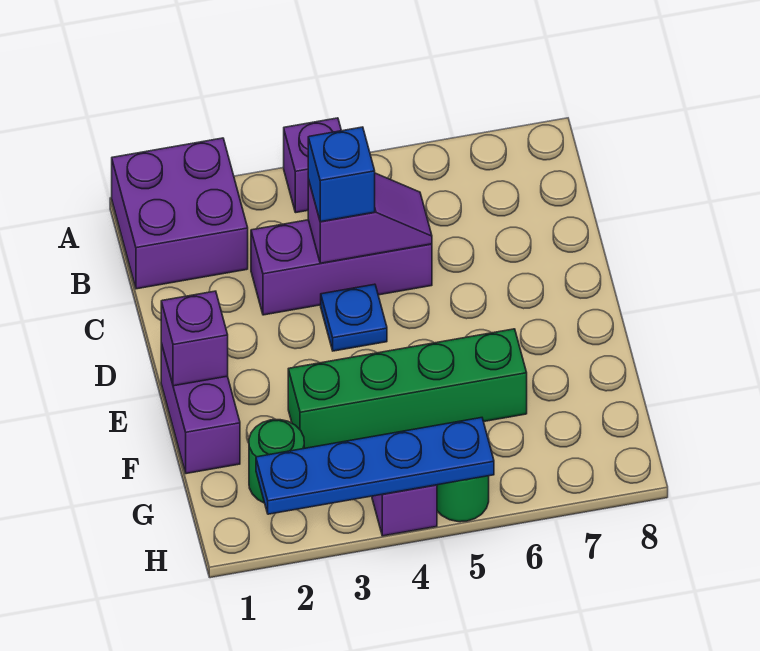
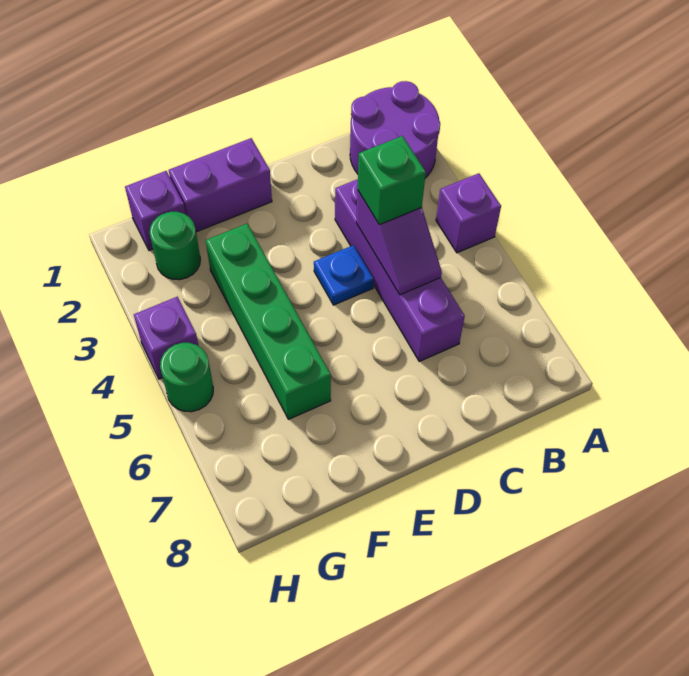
purple 2x2 brick [112,138,248,289] -> purple 2x2 round brick [350,81,440,178]
purple 1x3 brick [251,220,432,315] -> purple 1x4 brick [335,179,465,361]
blue 1x1 brick [308,127,375,222] -> green 1x1 brick [358,136,426,225]
purple 1x1 brick [161,291,228,386] -> purple 1x1 brick moved to [125,171,185,251]
blue 1x4 plate [256,418,494,514] -> none

